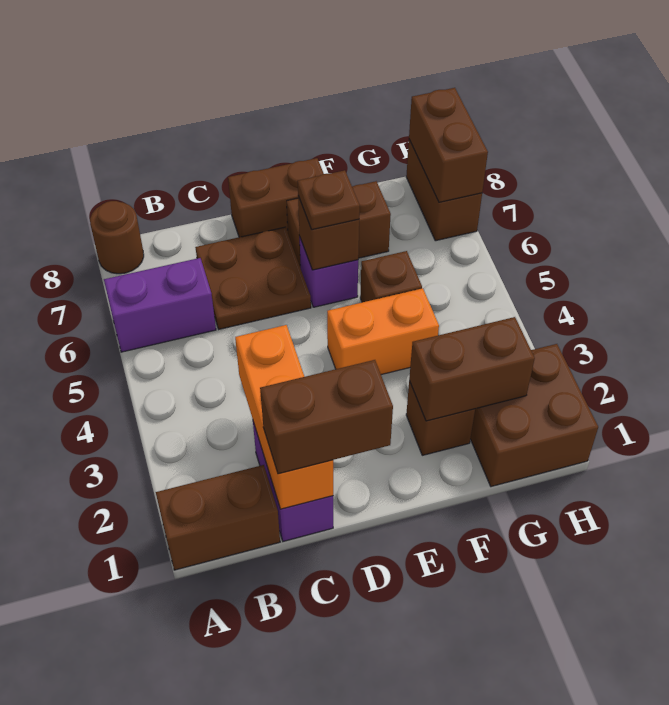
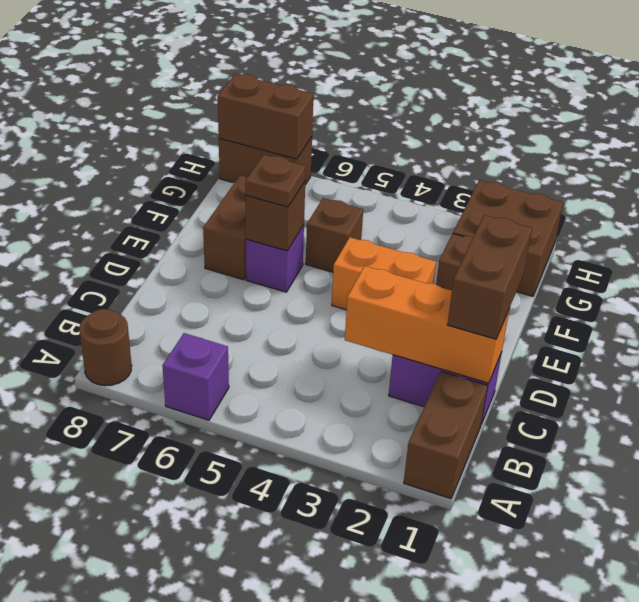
purple 1x2 brick [104,258,216,352] -> purple 1x1 brick [162,333,229,420]
brown 2x2 plate [195,227,311,329] -> none
brown 1x2 brick [228,158,324,237] -> none
orange 1x2 brick [327,288,439,375] -> orange 1x2 brick turned to [332,237,436,310]
brown 1x2 brick [409,317,535,421] -> none

